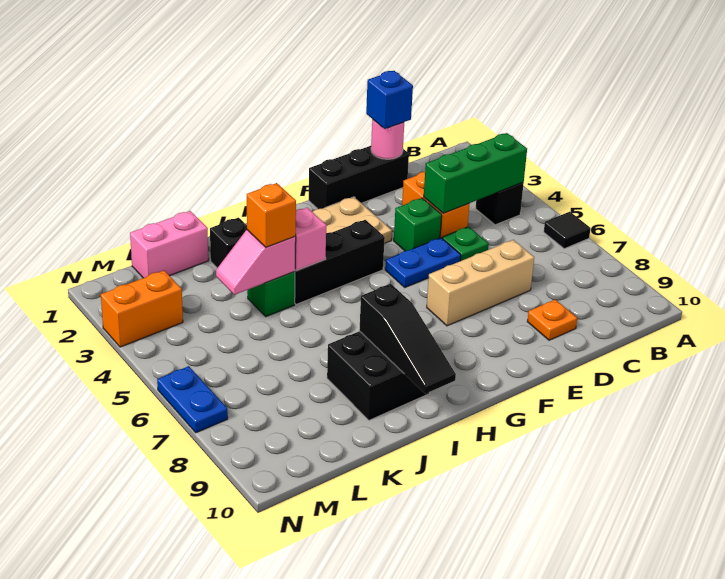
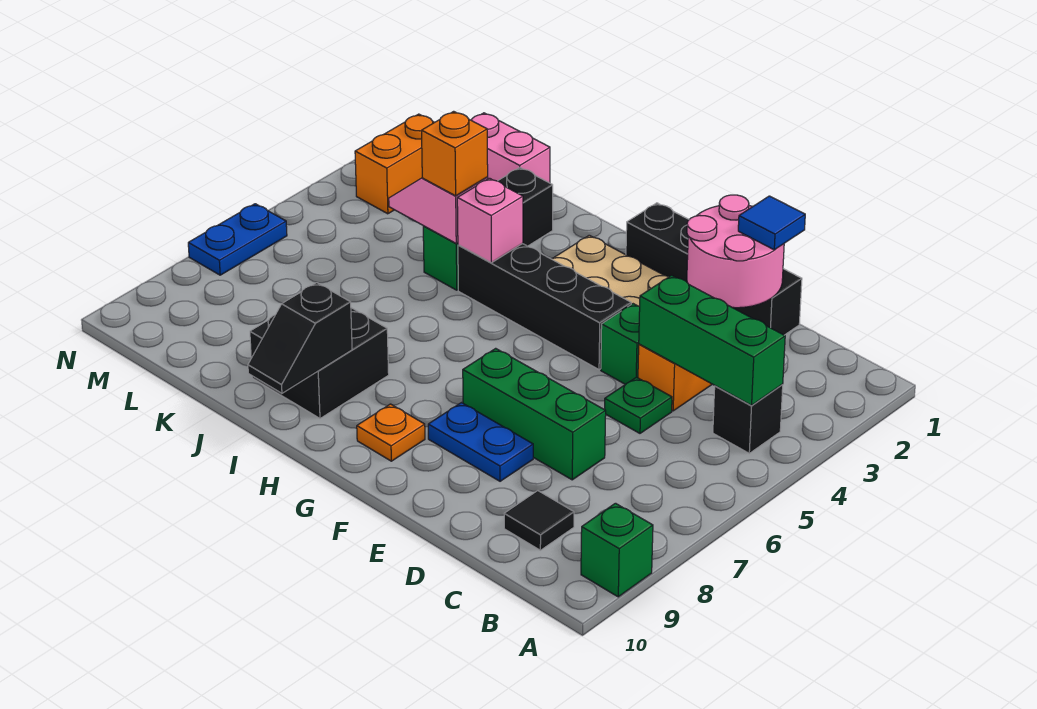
black 1x1 tile [544,212,591,249] -> black 1x1 tile moved to [504,491,574,550]
none -> green 1x1 brick [581,503,653,597]
black 1x3 brick [309,146,409,209] -> black 1x4 brick [626,203,802,335]
pink 1x1 round brick [371,119,404,159] -> pink 2x2 round brick [687,195,784,308]
blue 1x1 brick [366,71,413,129] -> blue 1x1 tile [738,196,805,250]
tan 1x3 brick [427,240,534,326] -> green 1x3 brick [463,348,606,480]
orange 1x1 plate [527,299,577,340] -> orange 1x1 plate moved to [357,404,425,461]
blue 1x2 plate [385,238,461,287] -> blue 1x2 plate moved to [428,403,533,481]
black 1x3 brick [295,220,385,304] -> black 1x4 brick [458,244,631,370]
black 1x3 slope [359,284,456,394] -> black 1x2 slope [248,283,352,393]
orange 1x2 brick [101,271,183,347] -> orange 1x2 brick turned to [355,114,434,214]

